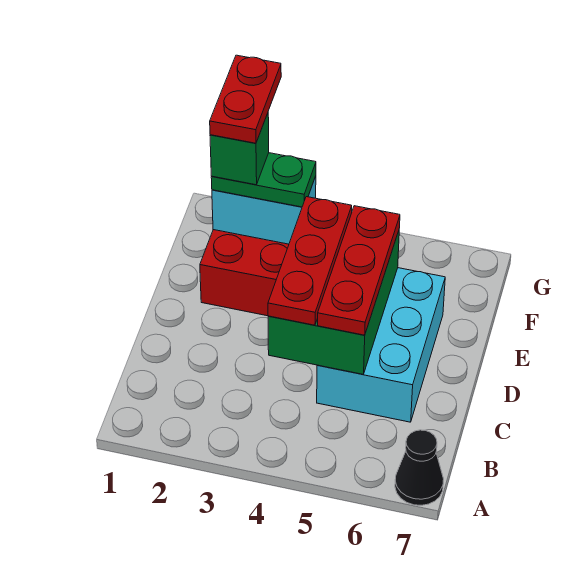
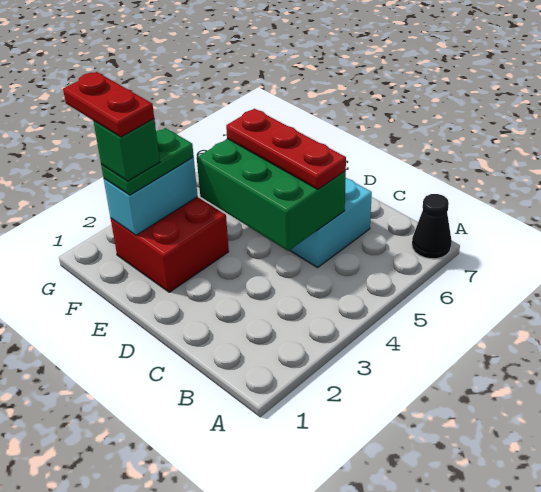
red 1x3 plate [268,197,352,325] -> none

